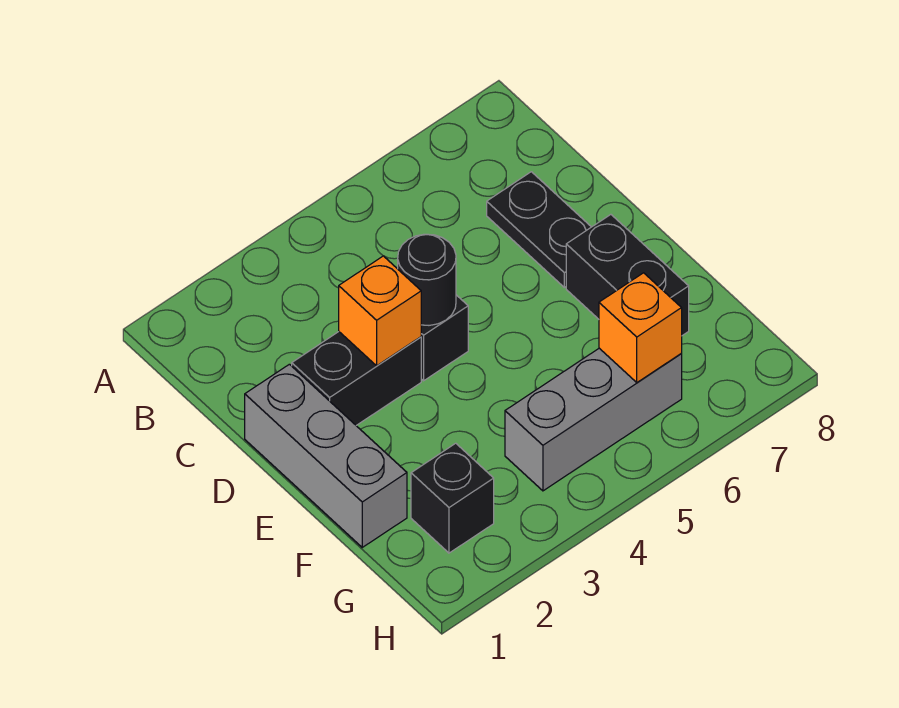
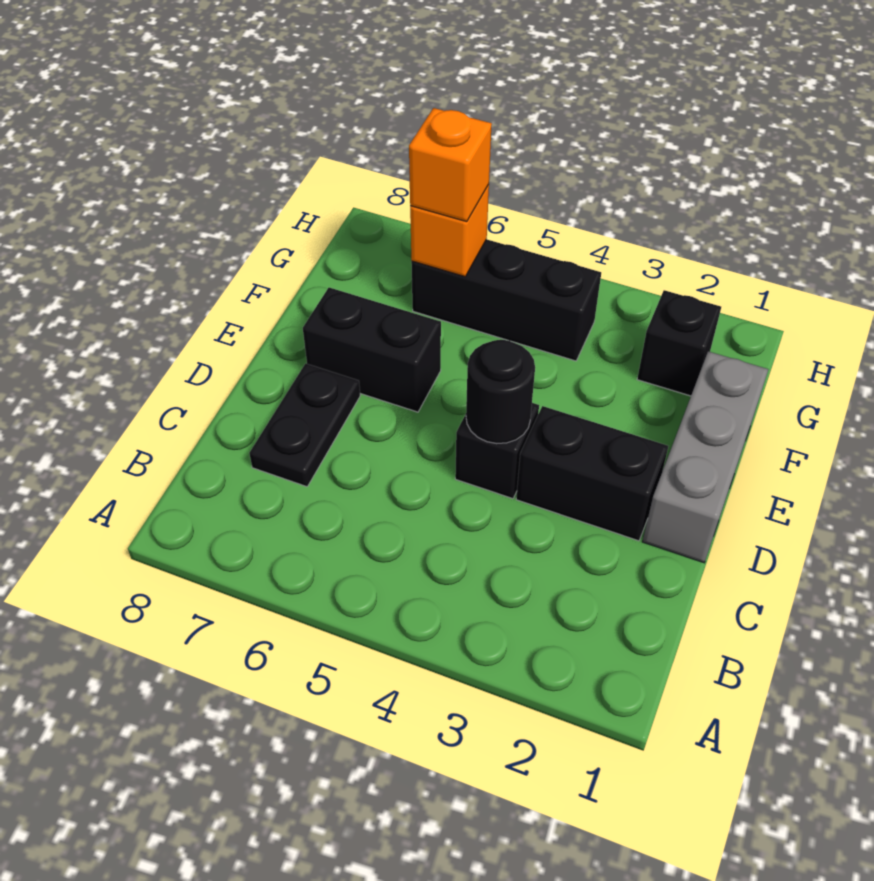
orange 1x1 brick [339,256,421,366] -> orange 1x1 brick moved to [409,108,492,222]
black 1x2 brick [566,215,689,336] -> black 1x2 brick turned to [303,288,441,412]
grey 1x3 brick [505,348,682,491] -> black 1x3 brick [411,239,601,361]

